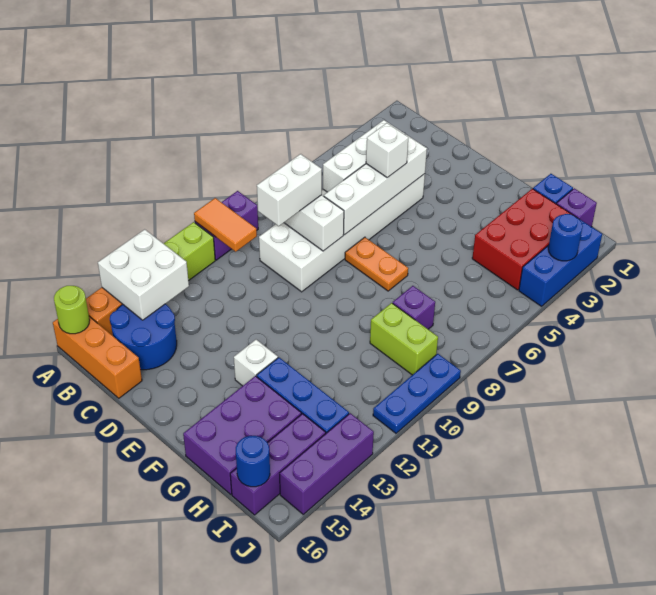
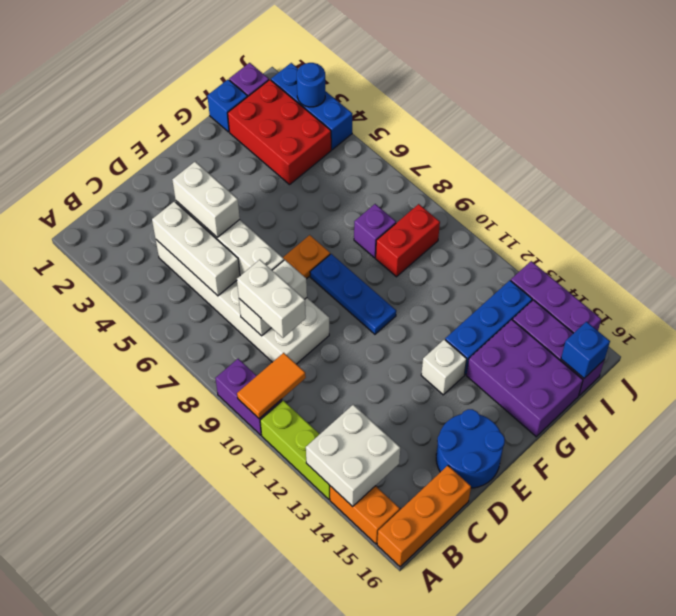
lime 1x1 round brick [54,286,90,334] -> none
blue 2x2 round brick [110,304,177,370] -> blue 2x2 round brick moved to [436,409,505,488]
white 1x1 brick [366,123,408,178] -> white 1x2 brick [172,162,240,237]
lime 1x2 brick [370,303,438,375] -> red 1x2 brick [376,204,440,277]
blue 1x1 round brick [236,436,270,487] -> blue 1x1 brick [561,322,610,378]
blue 1x3 plate [373,354,461,433] -> blue 1x3 plate moved to [310,254,396,334]

